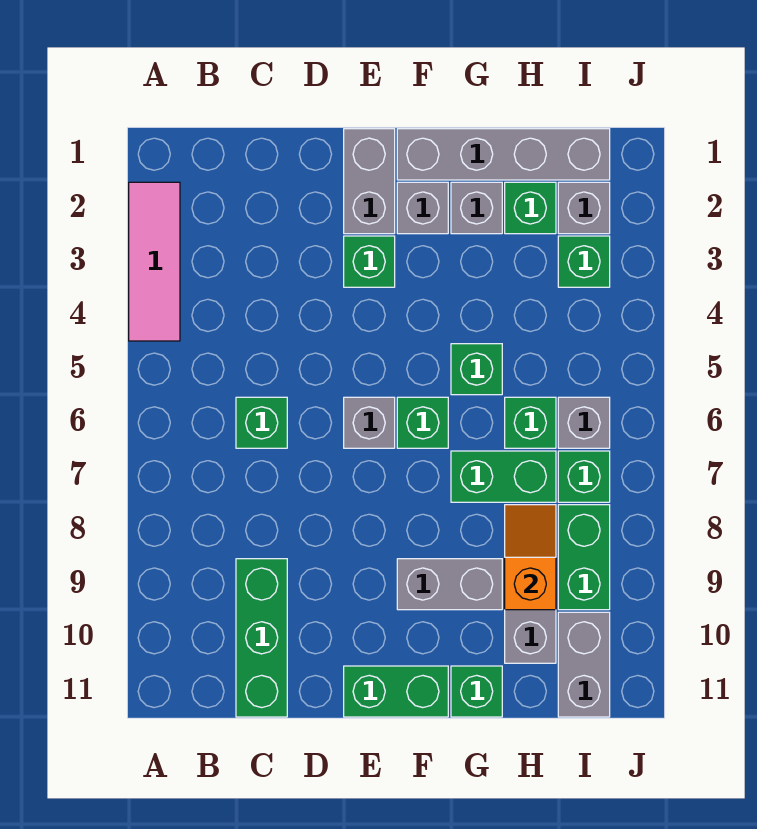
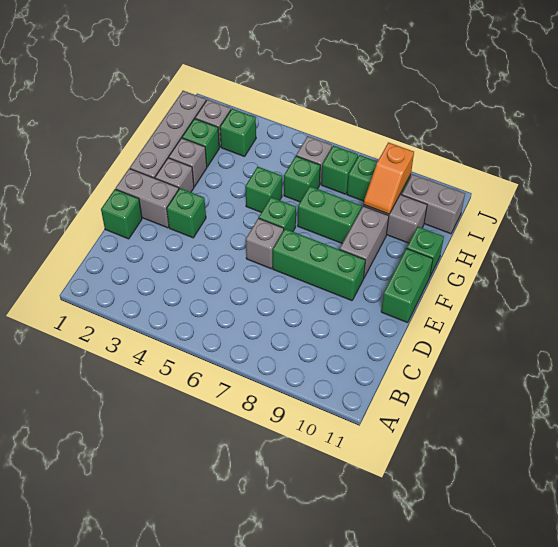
pink 1x3 tile [129,182,180,341] -> none
green 1x1 brick [236,397,287,448] -> green 1x1 brick moved to [101,189,142,239]
green 1x3 brick [236,559,287,717] -> green 1x3 brick moved to [273,229,365,301]
green 1x2 brick [451,451,556,502] -> green 1x2 brick turned to [298,186,362,244]
orange 1x2 slope [505,505,556,610] -> orange 1x2 slope turned to [364,142,414,214]

